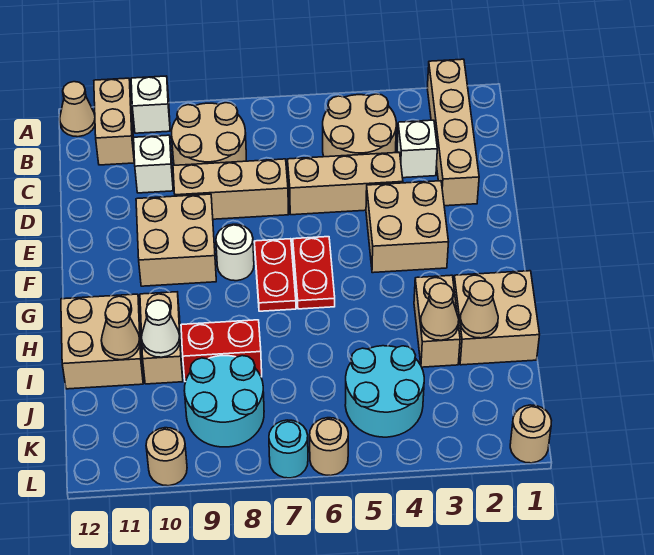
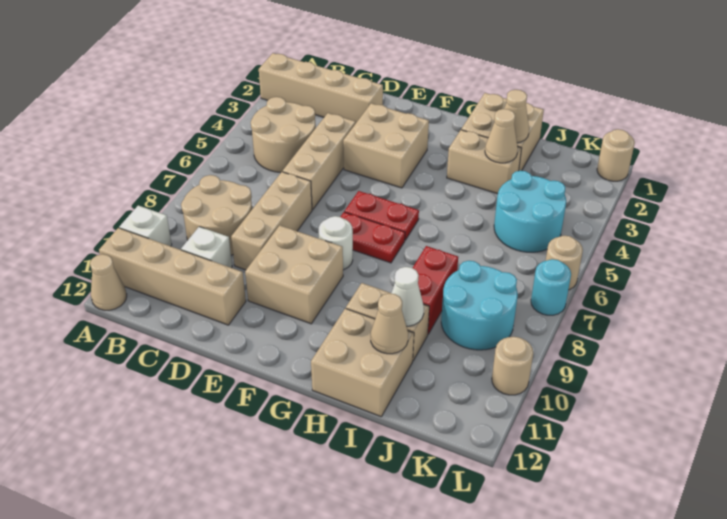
tan 1x2 brick [94,78,134,165] -> tan 1x4 brick [99,228,246,325]
white 1x1 brick [397,120,437,178] -> none

